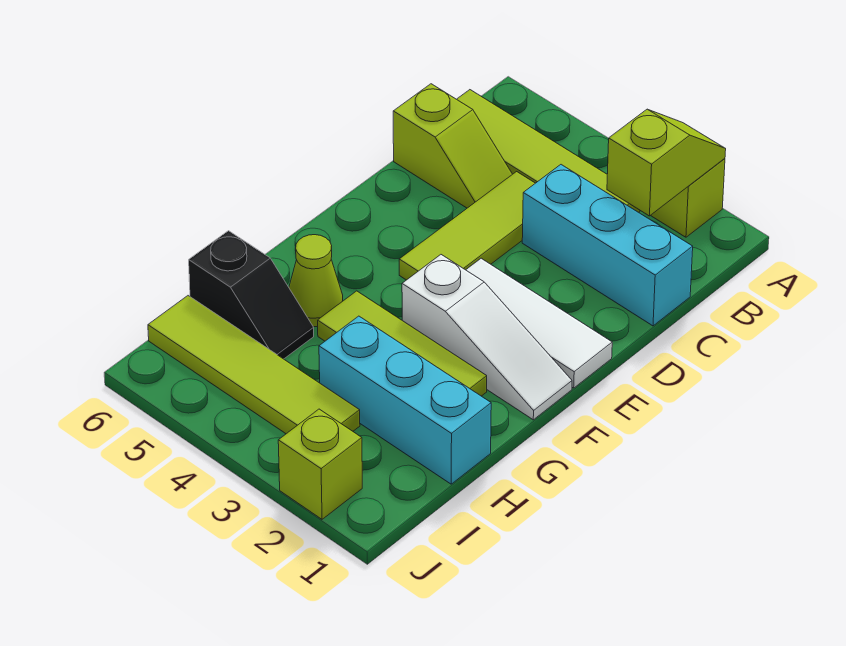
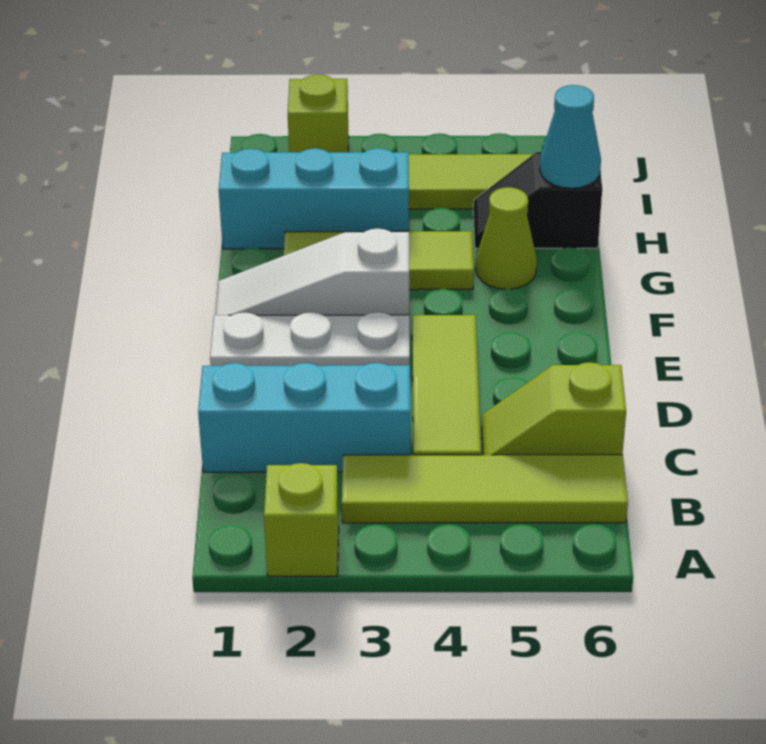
lime 1x2 slope [607,109,726,216] -> none
white 1x3 tile [466,258,612,388] -> white 1x3 plate [210,312,410,366]
none -> cyan 1x1 cone [540,85,601,188]

